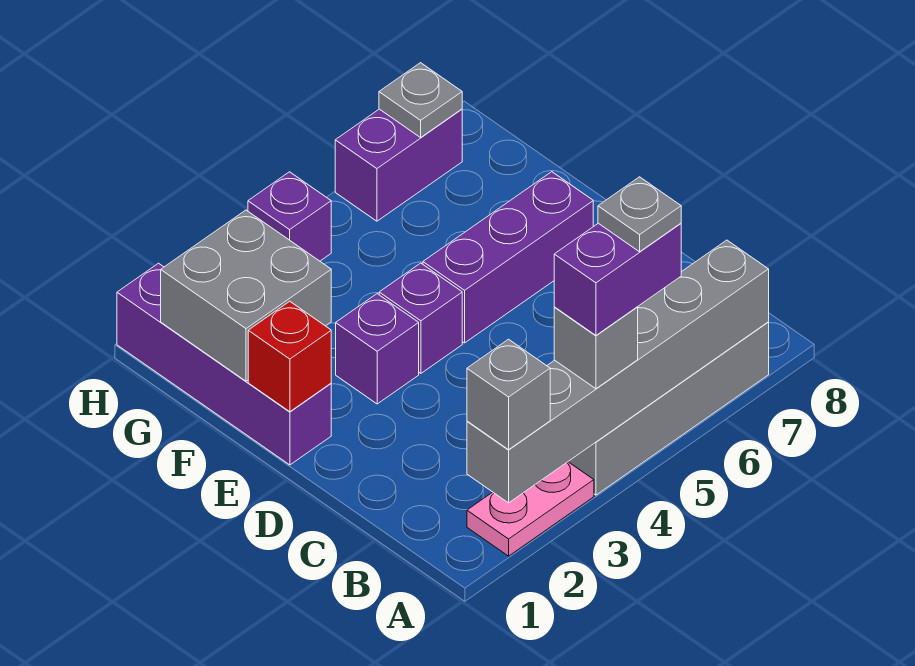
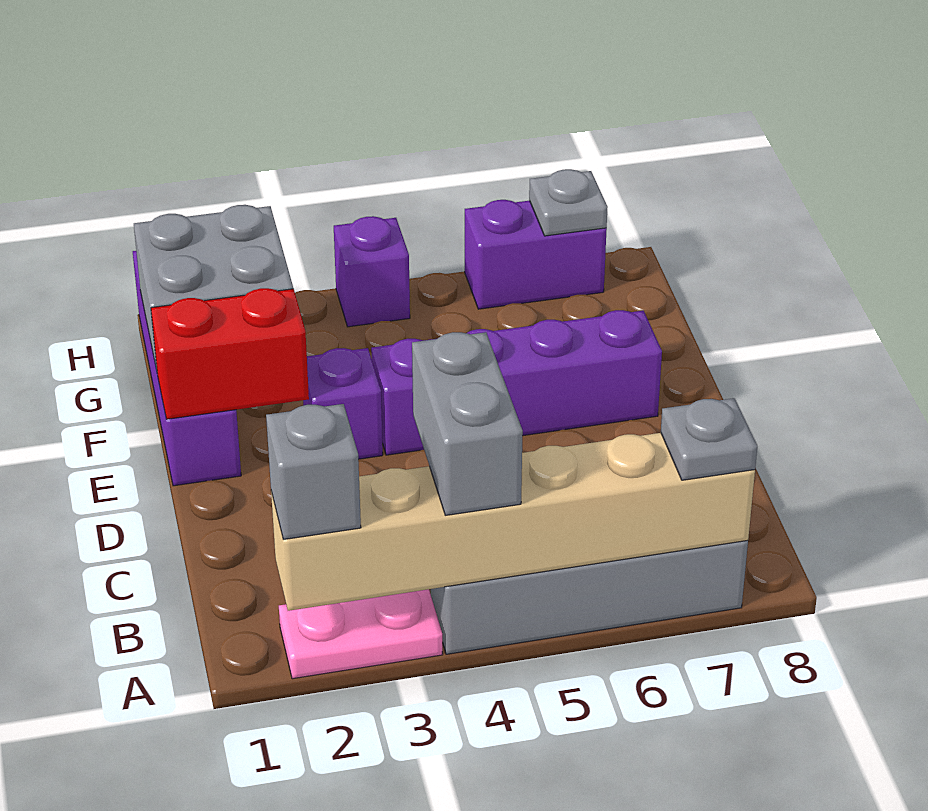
grey 1x6 brick [467,240,769,503] -> tan 1x6 brick [271,433,755,611]
grey 1x1 brick [554,307,638,389] -> grey 1x2 brick [412,332,523,515]
purple 1x2 brick [554,223,681,335] -> none
grey 1x1 plate [598,177,681,252] -> grey 1x1 plate moved to [661,398,757,480]
red 1x1 brick [248,301,331,412] -> red 1x2 brick [151,288,309,419]

